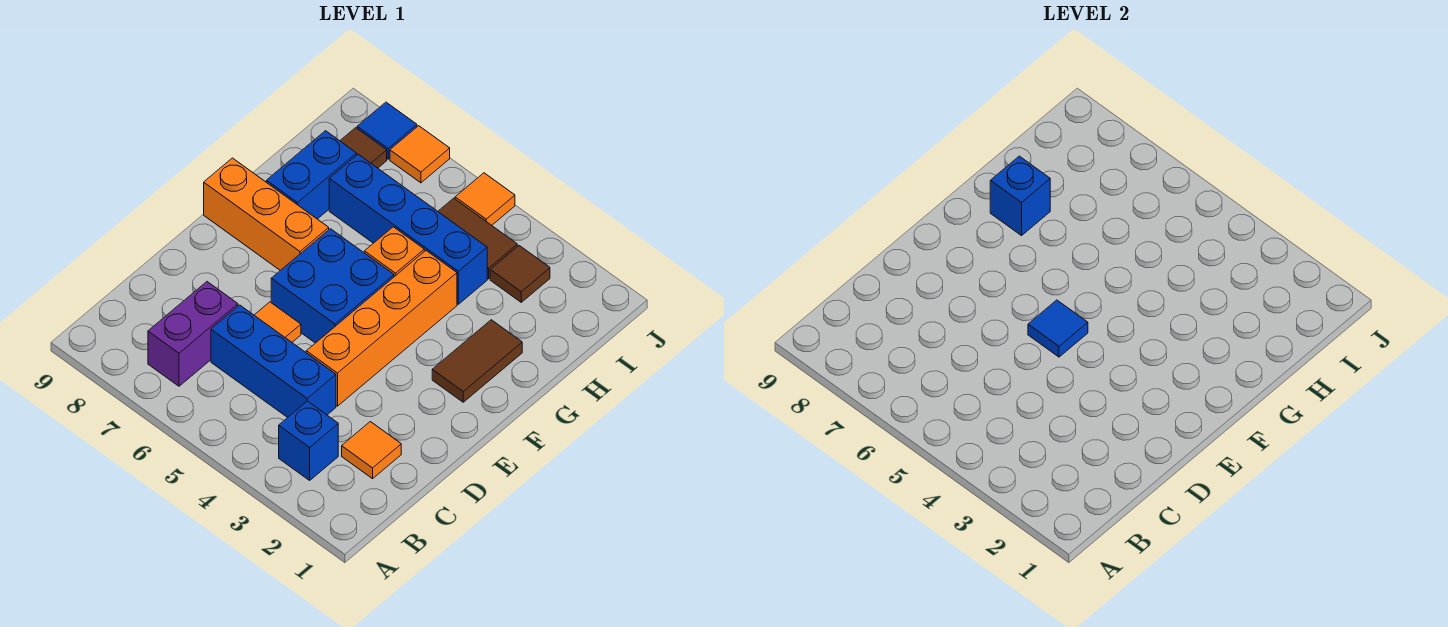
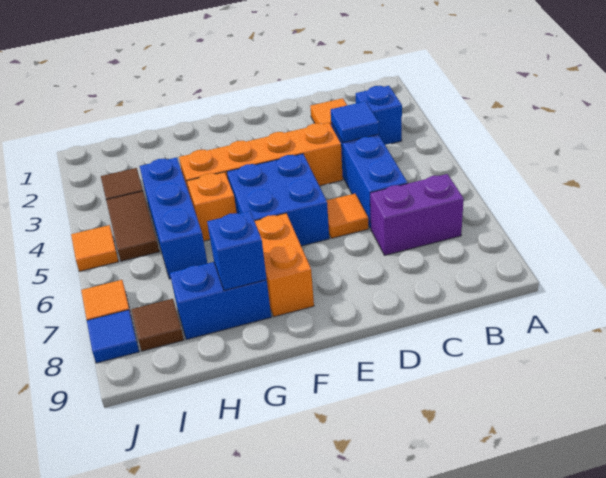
blue 1x1 tile [1028,300,1088,357] -> blue 1x1 tile moved to [331,101,379,143]
brown 1x2 tile [432,320,522,402] -> none
orange 1x3 brick [204,158,329,270] -> orange 1x2 brick [255,213,314,317]
blue 1x4 brick [329,154,487,304] -> blue 1x3 brick [140,157,207,279]

